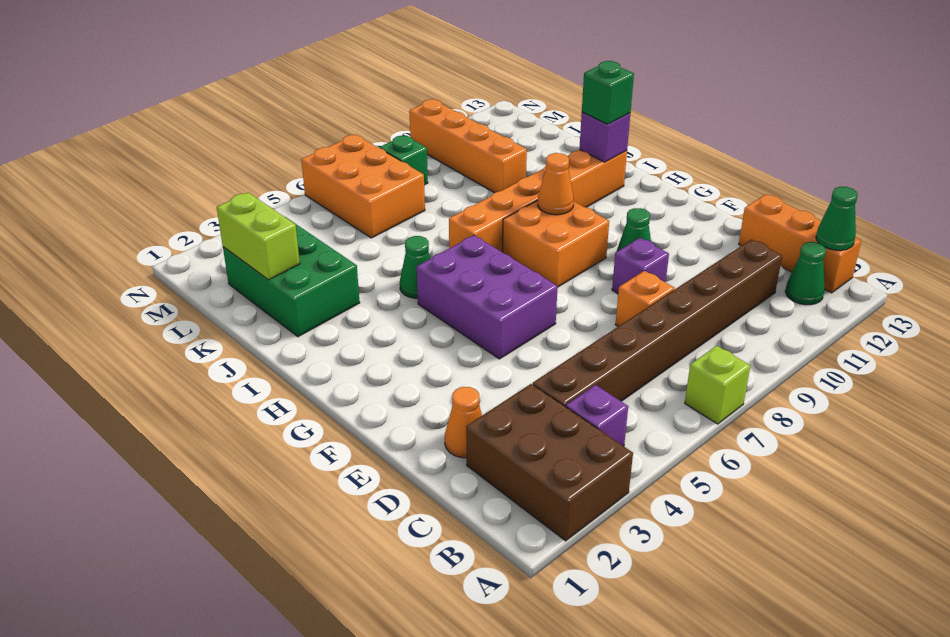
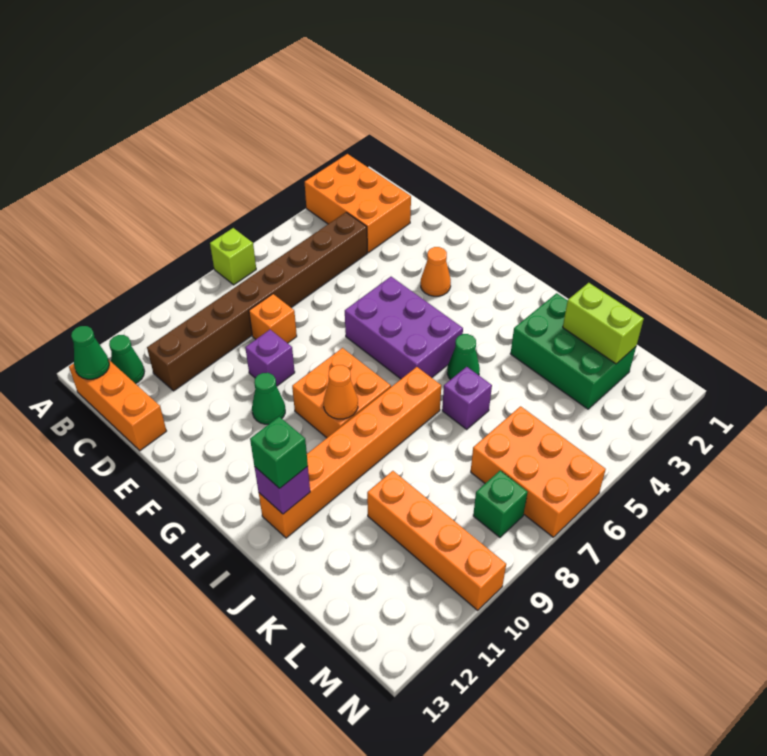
brown 2x3 brick [466,384,633,541] -> orange 2x3 brick [305,154,411,253]
purple 1x1 brick [566,385,628,446] -> purple 1x1 brick moved to [442,367,492,429]
orange 1x1 cone [445,387,482,458] -> orange 1x1 cone moved to [421,247,451,296]

